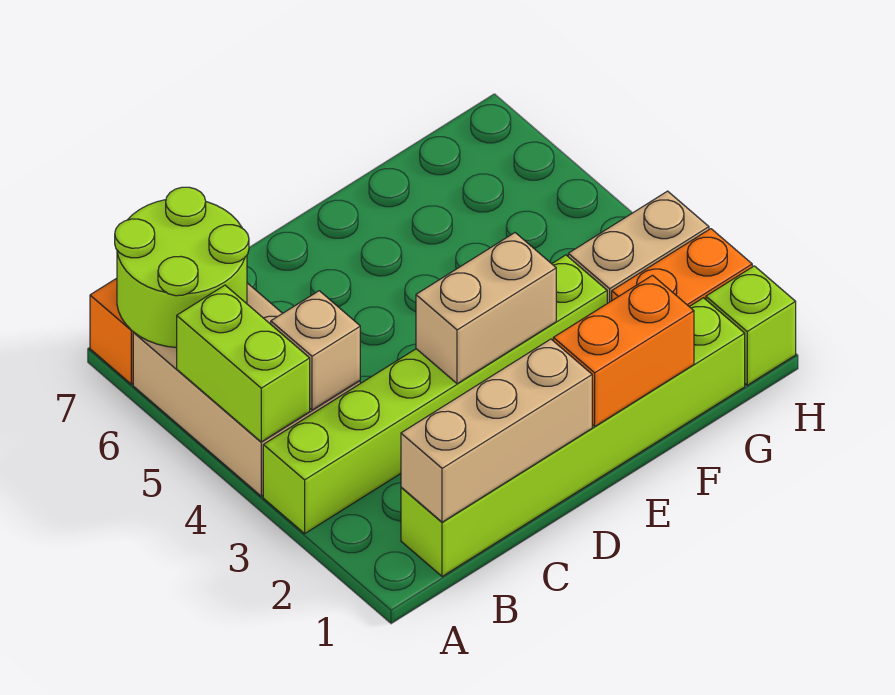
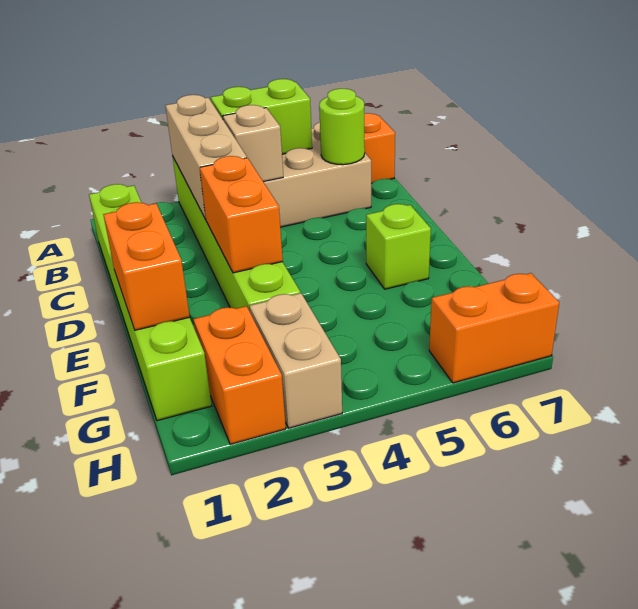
lime 2x2 round brick [115,187,249,348] -> lime 1x1 round brick [319,89,365,165]
tan 1x3 brick [401,339,592,522] -> tan 1x3 brick moved to [165,95,247,220]
tan 1x2 brick [416,233,556,384] -> orange 1x2 brick [200,156,283,273]
lime 1x1 brick [706,266,796,385] -> lime 1x1 brick moved to [366,204,431,289]
none -> orange 1x2 brick [429,273,559,383]

